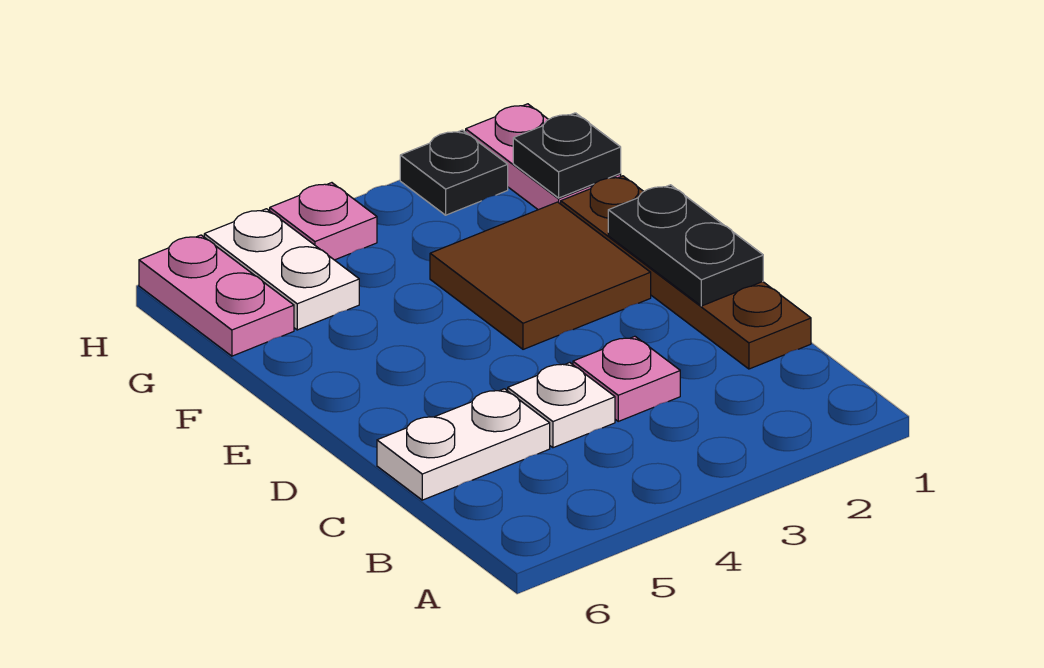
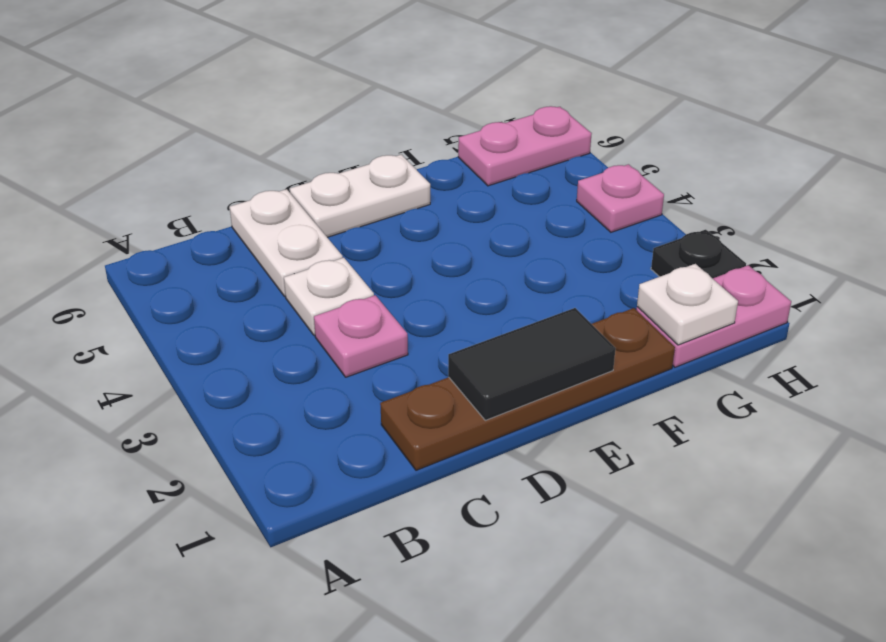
black 1x2 plate [608,185,763,306] -> black 1x2 tile [448,308,616,420]
brown 2x2 tile [430,202,651,349] -> none
black 1x1 plate [513,113,621,198] -> white 1x1 plate [637,264,738,345]
white 1x2 plate [204,209,359,330] -> white 1x2 plate moved to [290,155,430,237]

